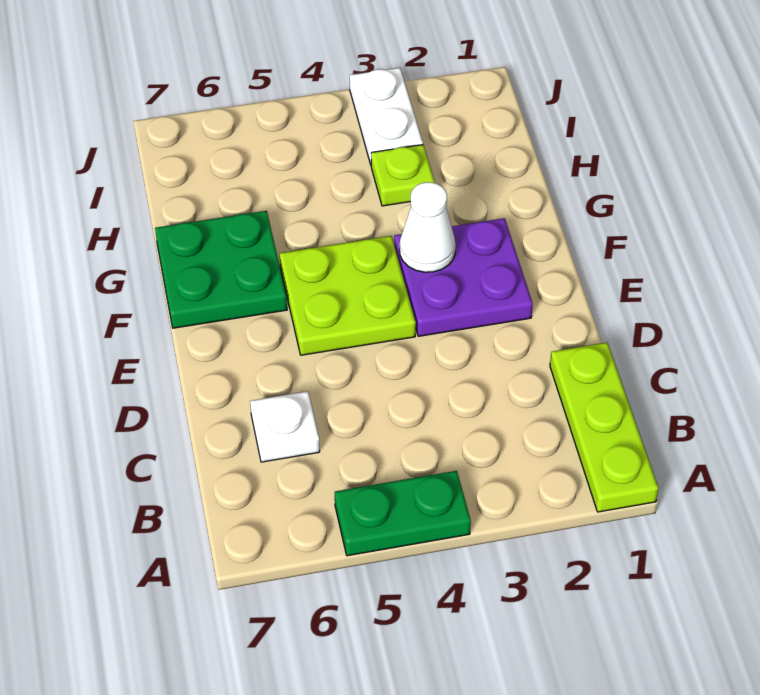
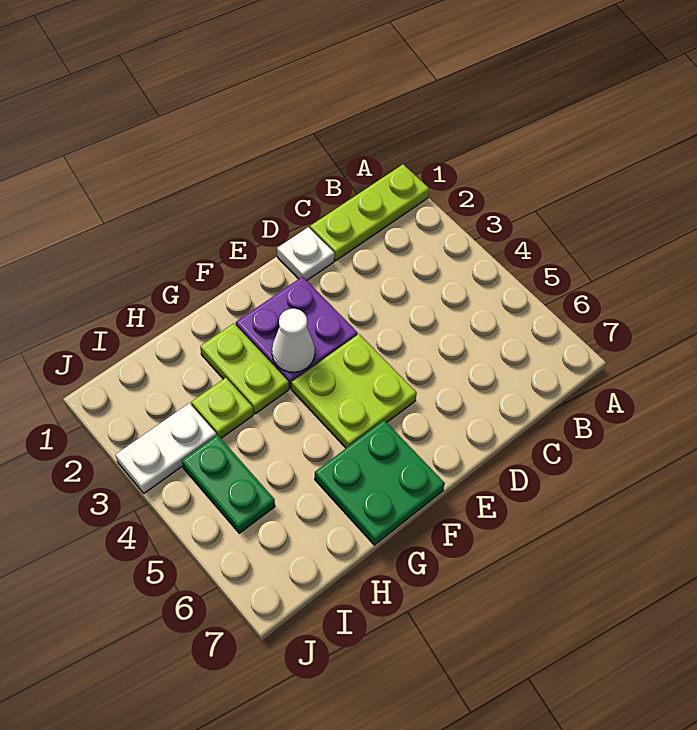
green 1x2 plate [335,471,471,556] -> green 1x2 plate moved to [182,435,275,533]
white 1x1 plate [250,391,320,462] -> white 1x1 plate moved to [277,227,334,280]
none -> lime 1x2 plate [200,323,289,414]

